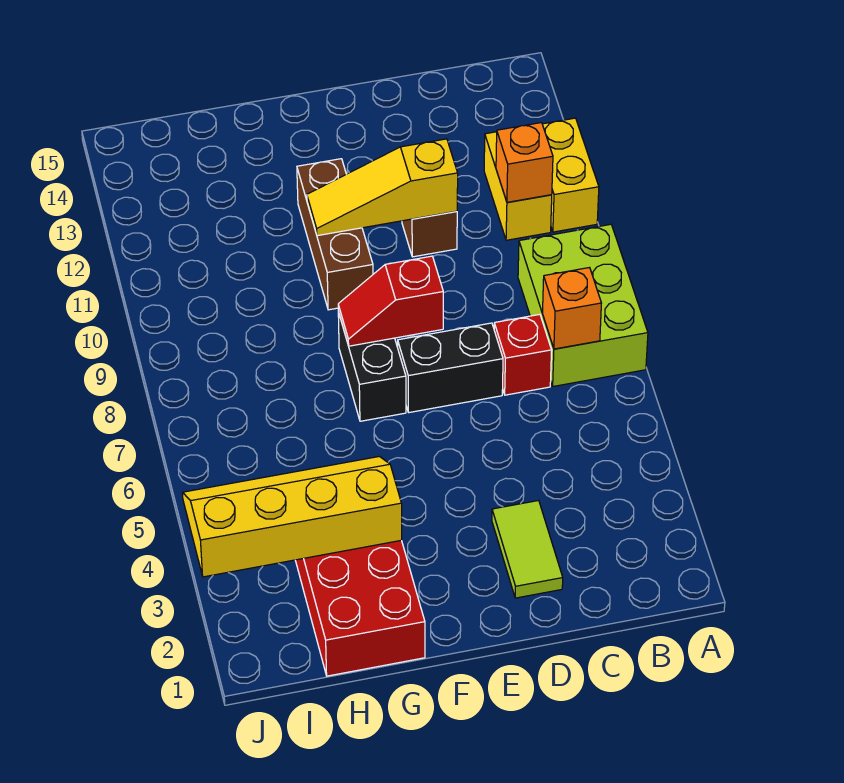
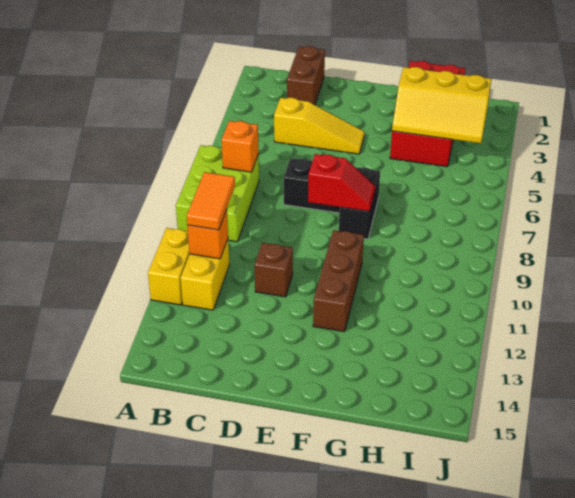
none -> orange 1x2 tile [187,172,235,230]
none -> brown 1x2 brick [287,46,325,105]
red 1x1 brick [494,314,552,395] -> none
lime 1x2 tile [492,500,563,598] -> none
yellow 1x3 slope [307,139,458,236] -> yellow 1x3 slope moved to [274,98,365,154]
yellow 2x4 slope [183,456,402,577] -> yellow 2x3 slope [392,67,491,143]

